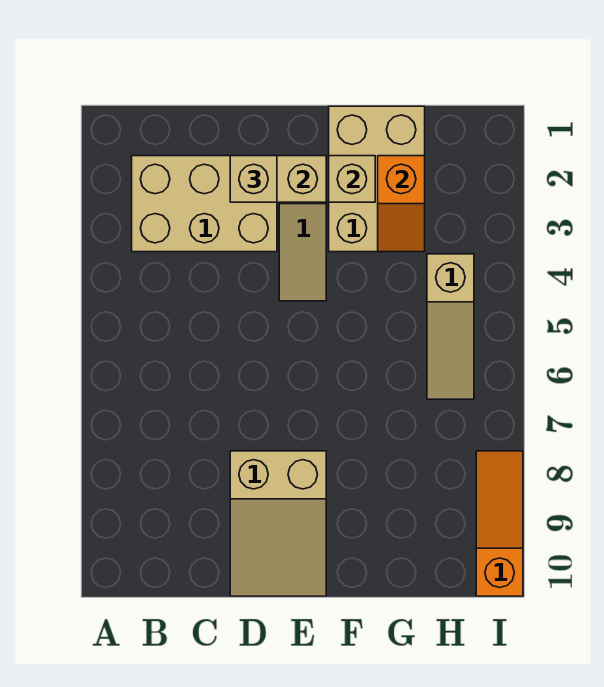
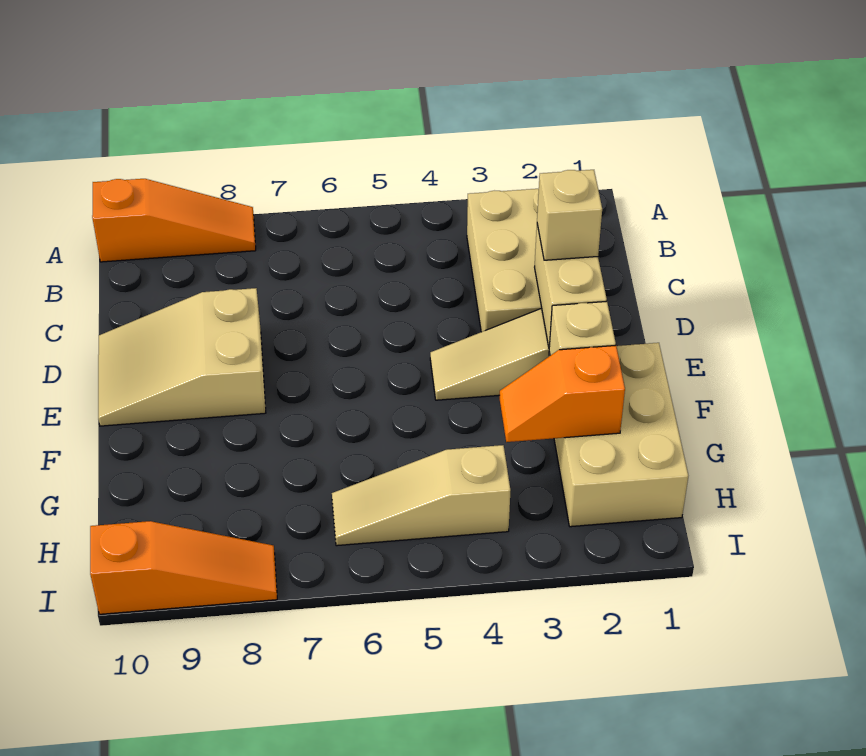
none -> orange 1x3 slope [92,179,256,262]
tan 2x3 brick [329,106,425,252] -> tan 2x3 brick turned to [549,343,688,527]

